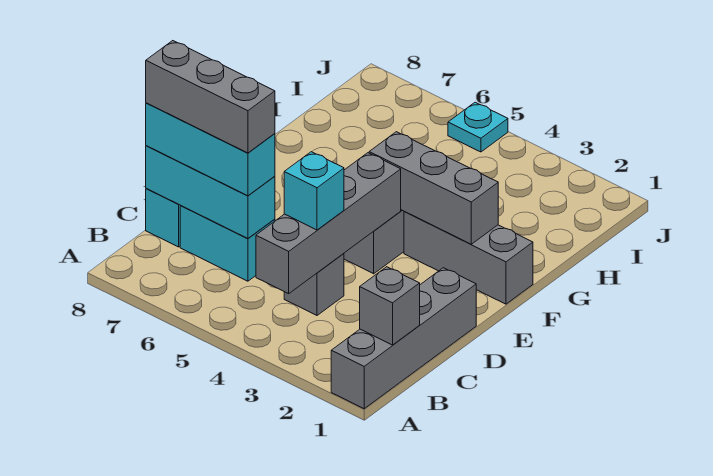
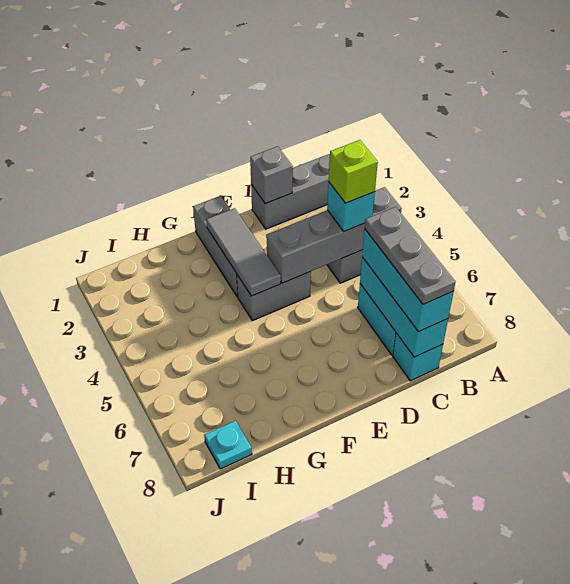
grey 1x1 brick [360,267,420,345] -> grey 1x1 brick moved to [250,146,293,204]
none -> lime 1x1 brick [329,140,378,203]
grey 1x3 brick [146,41,275,153] -> grey 1x3 plate [365,207,455,304]
grey 1x3 brick [369,132,498,244] -> grey 1x3 tile [206,208,281,296]
cyan 1x1 plate [448,102,508,152] -> cyan 1x1 plate moved to [204,421,252,469]

